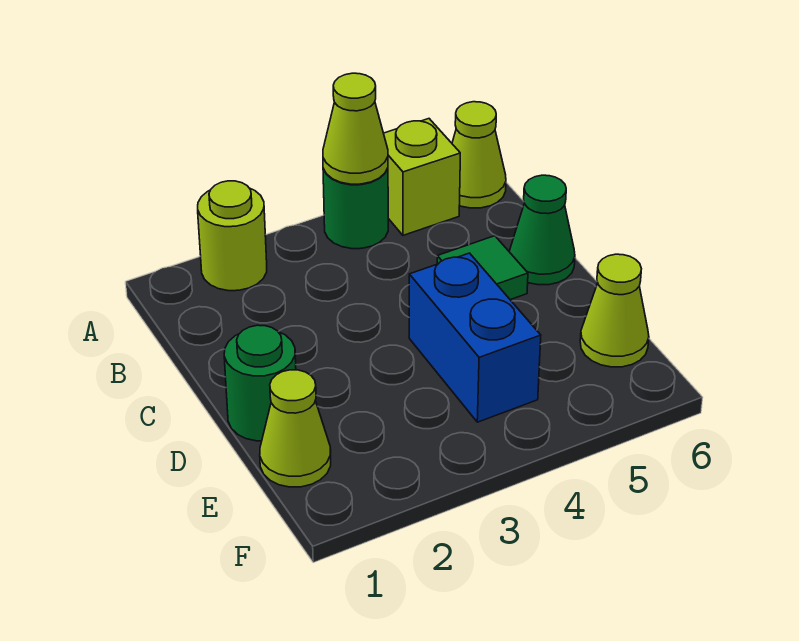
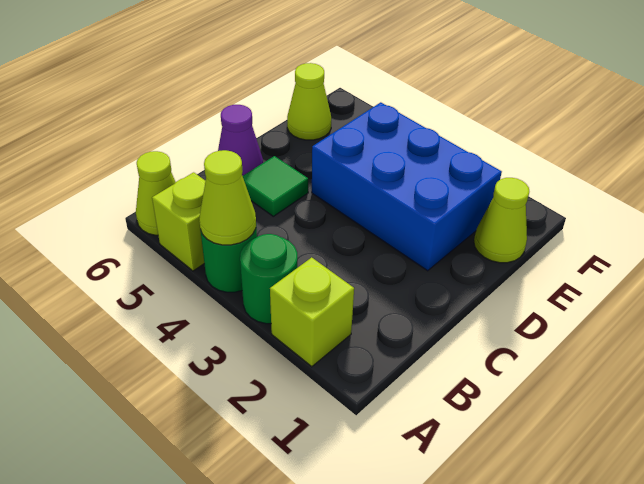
lime 1x1 round brick [198,181,267,291] -> lime 1x1 brick [270,257,354,367]
green 1x1 cone [510,175,575,285] -> purple 1x1 cone [218,105,263,176]
green 1x1 round brick [224,325,296,441] -> green 1x1 round brick moved to [240,234,297,324]
blue 1x2 brick [409,253,541,422] -> blue 2x3 brick [312,102,502,271]

